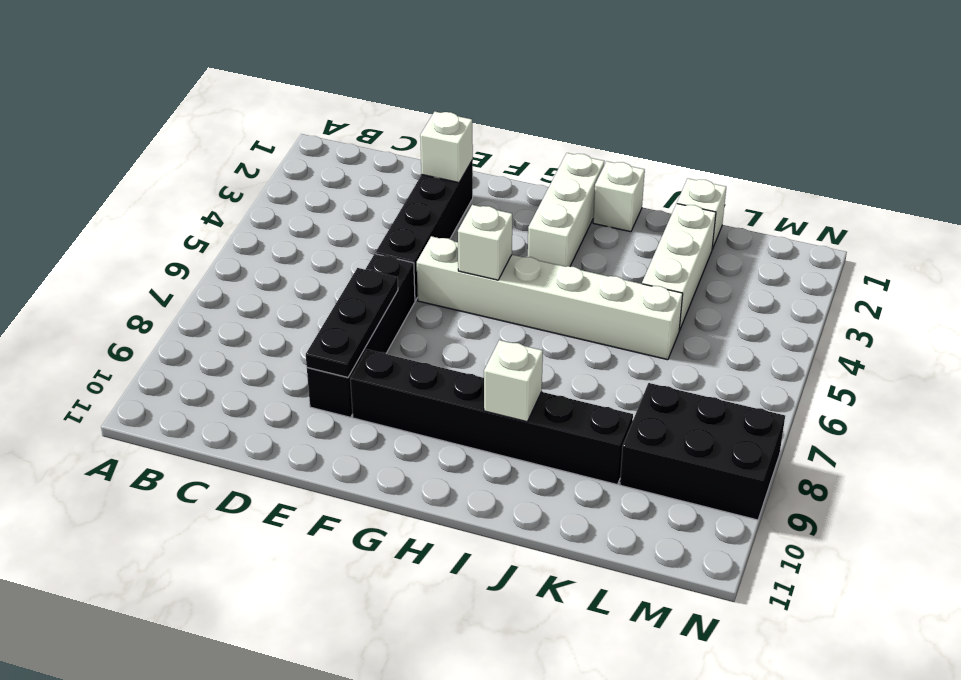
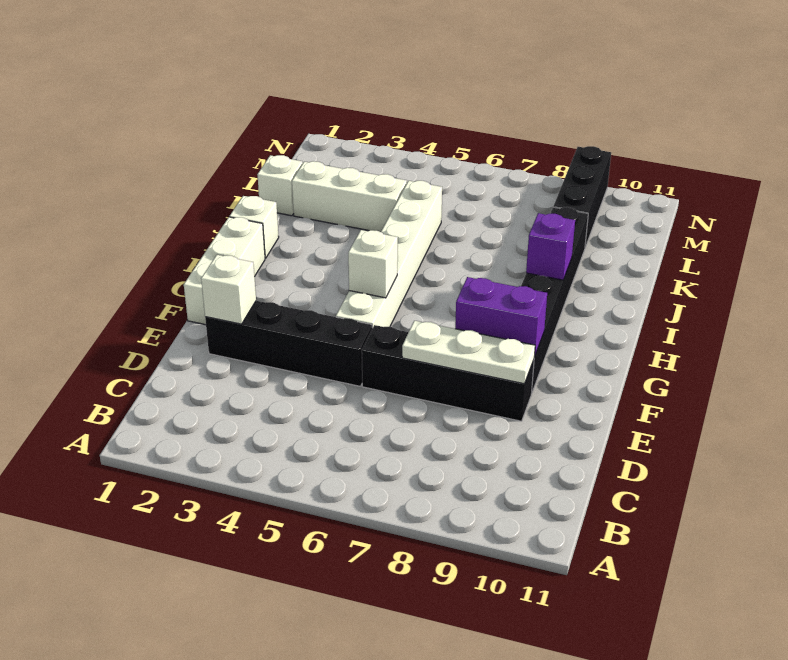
black 1x3 plate [306,268,398,377] -> white 1x3 plate [402,321,535,384]
none -> purple 1x2 brick [455,277,547,356]
white 1x3 brick [528,153,604,267] -> white 1x3 brick turned to [184,217,265,325]
white 1x1 brick [484,340,543,422] -> purple 1x1 brick [526,213,575,280]
black 2x3 brick [620,383,785,520] -> black 1x3 brick [553,146,611,247]

